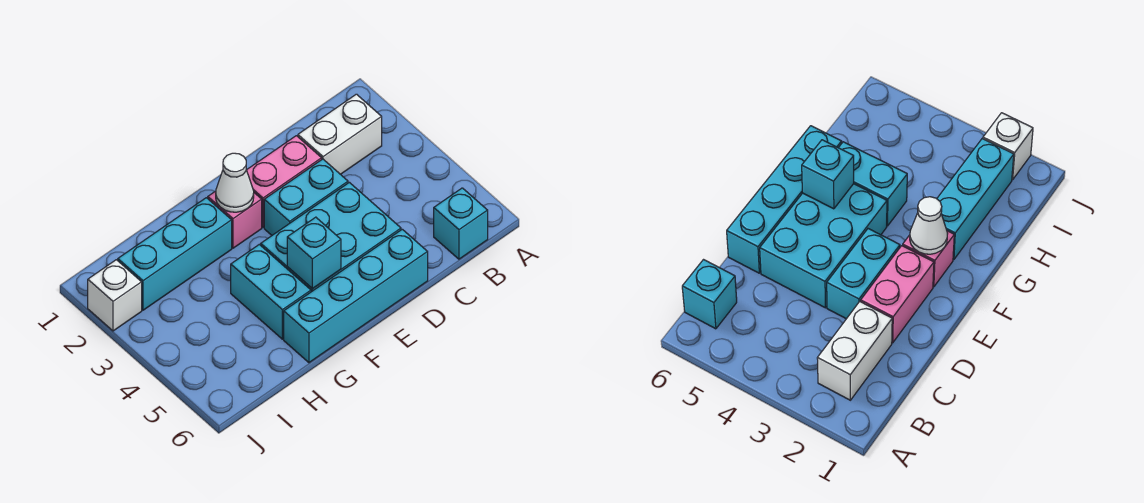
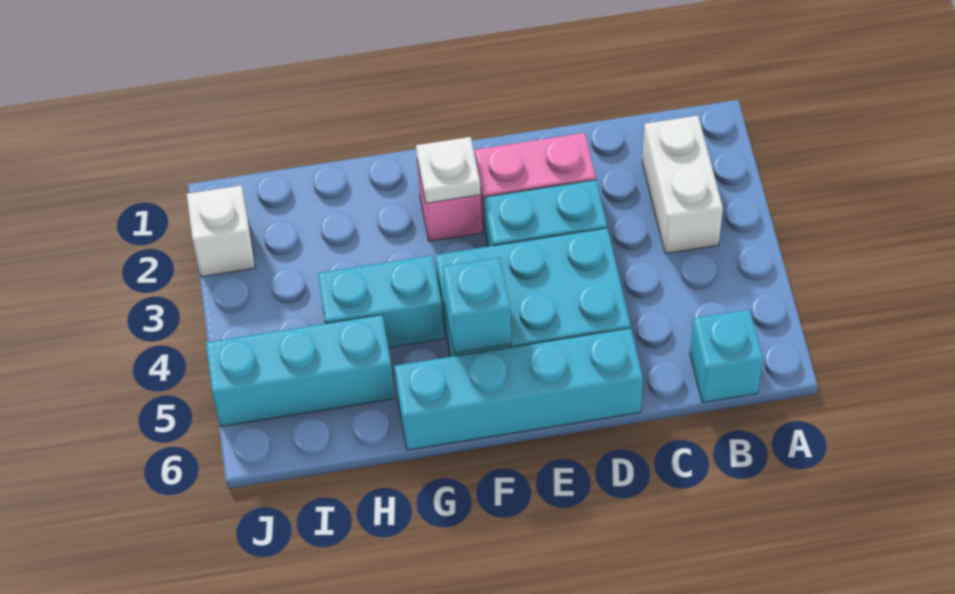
white 1x2 brick [298,94,382,174] -> white 1x2 brick turned to [642,116,723,254]
white 1x1 cone [216,153,254,212] -> white 1x1 plate [416,137,481,203]
cyan 1x3 brick [118,198,232,310] -> cyan 1x3 brick moved to [206,315,395,426]
cyan 1x2 brick [231,244,311,339] -> cyan 1x2 brick turned to [318,255,444,348]

